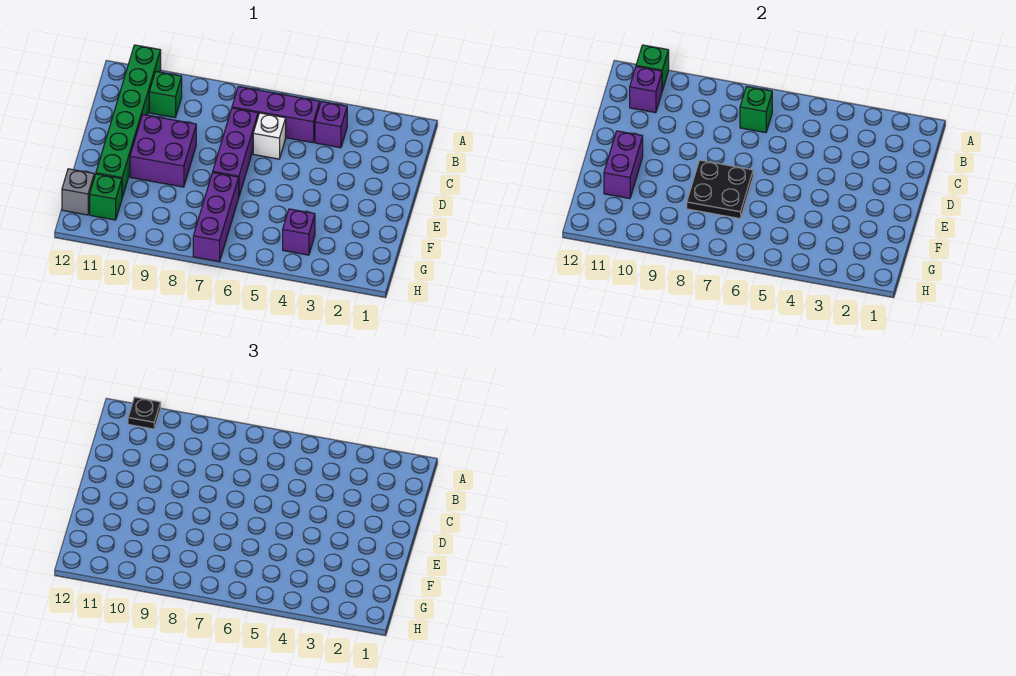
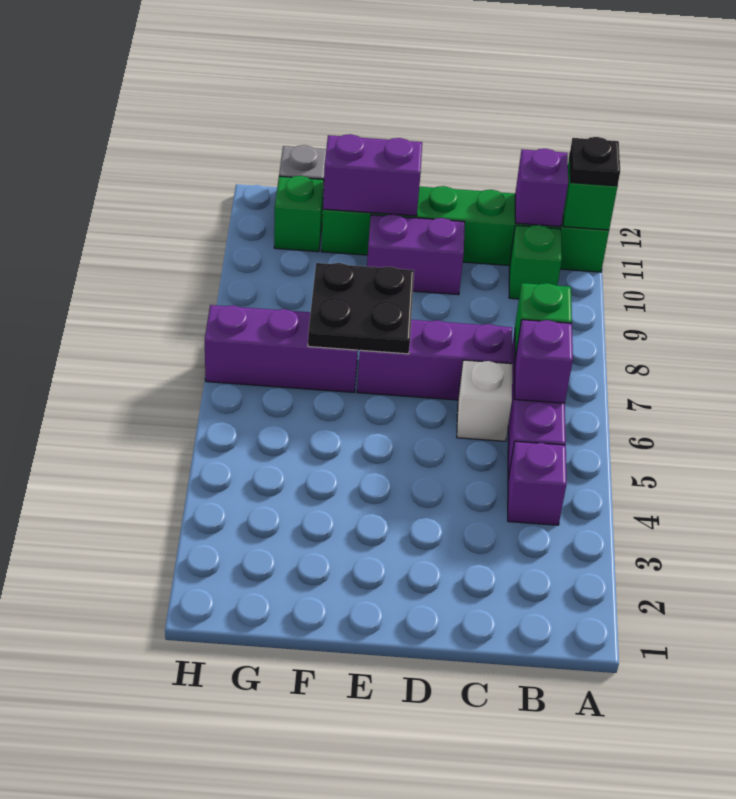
purple 2x2 brick [130,115,196,187] -> purple 1x2 brick [367,214,465,295]
purple 1x1 brick [283,209,315,255] -> purple 1x1 brick moved to [515,320,573,403]

